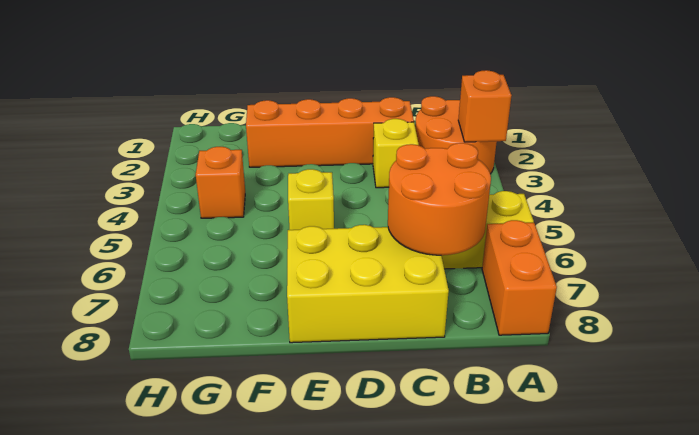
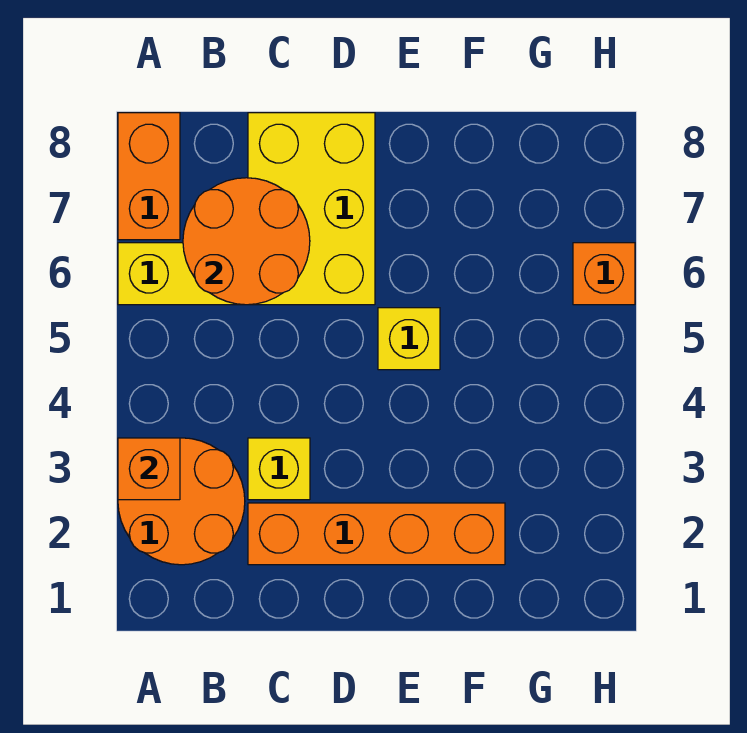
yellow 2x3 brick [287,225,449,343] -> yellow 2x3 brick turned to [248,113,375,305]
orange 1x1 brick [196,147,245,218] -> orange 1x1 brick moved to [573,243,635,305]

